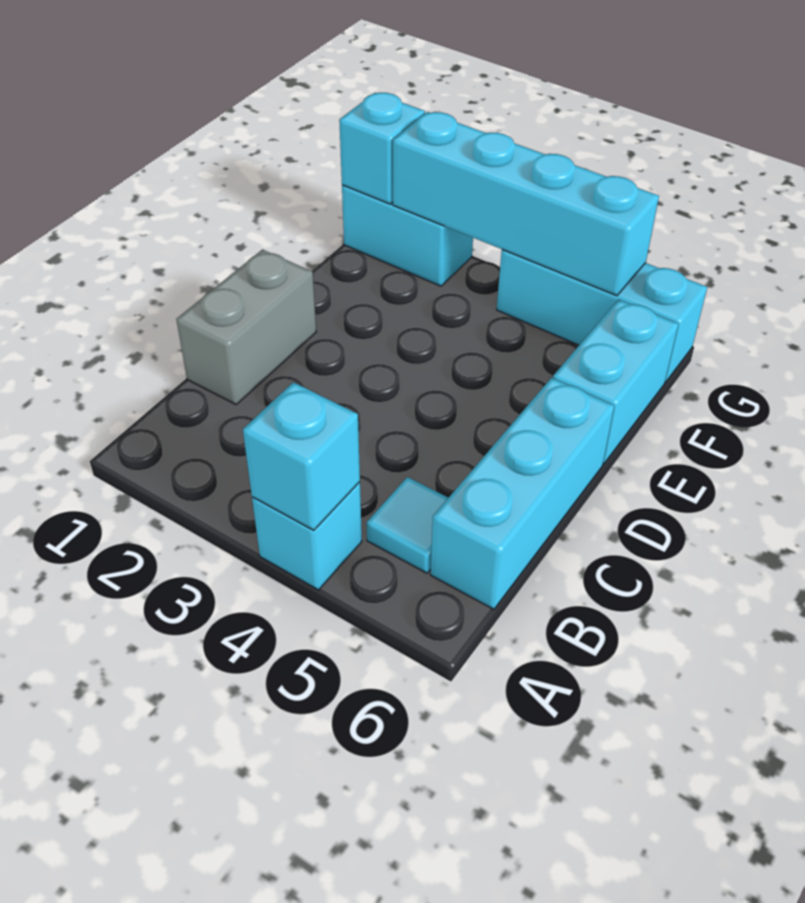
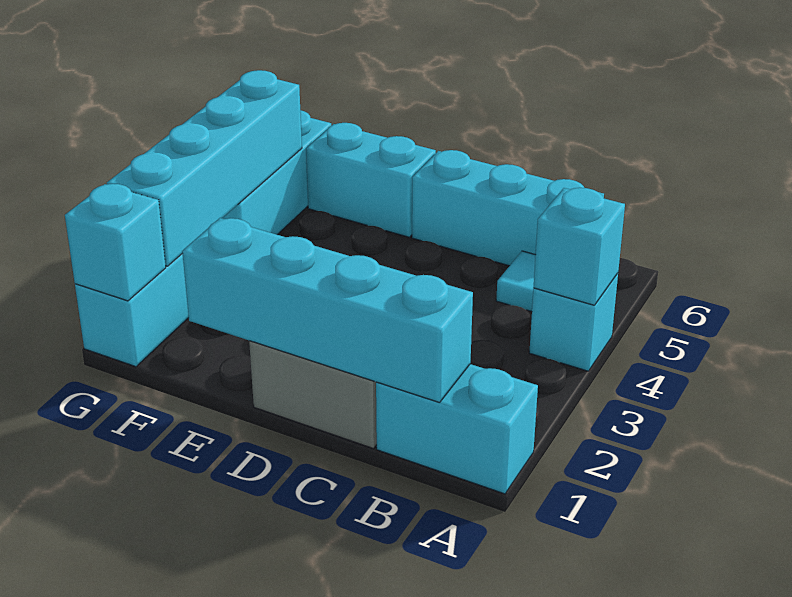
none -> cyan 1x2 brick [376,364,538,494]
none -> cyan 1x4 brick [182,218,473,403]

